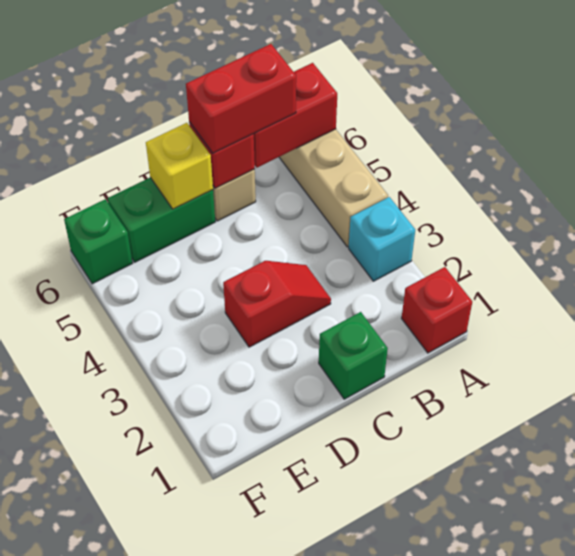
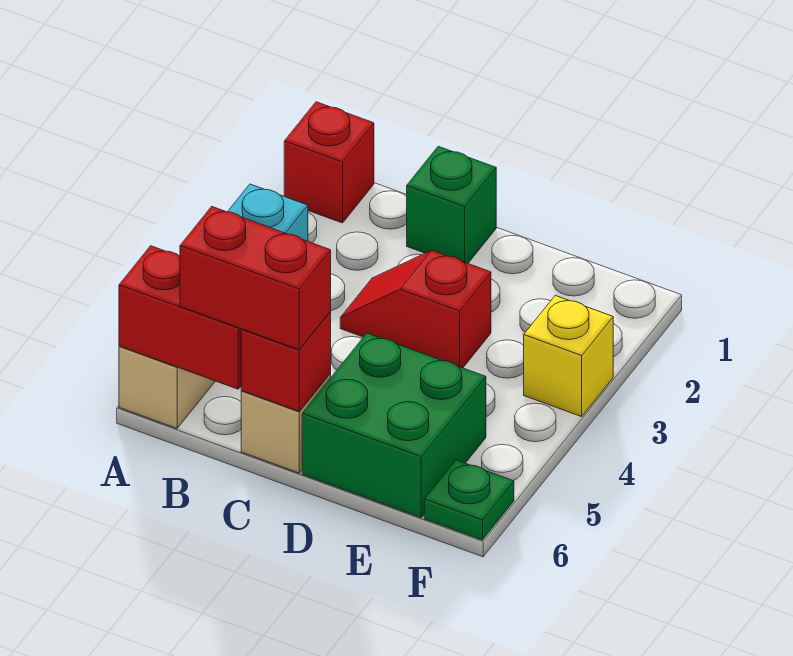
green 1x2 brick [108,177,215,262] -> green 2x2 brick [302,333,486,517]
yellow 1x1 brick [146,123,213,209] -> yellow 1x1 brick moved to [524,295,613,417]
green 1x1 brick [64,199,132,284] -> green 1x1 plate [424,460,514,540]

